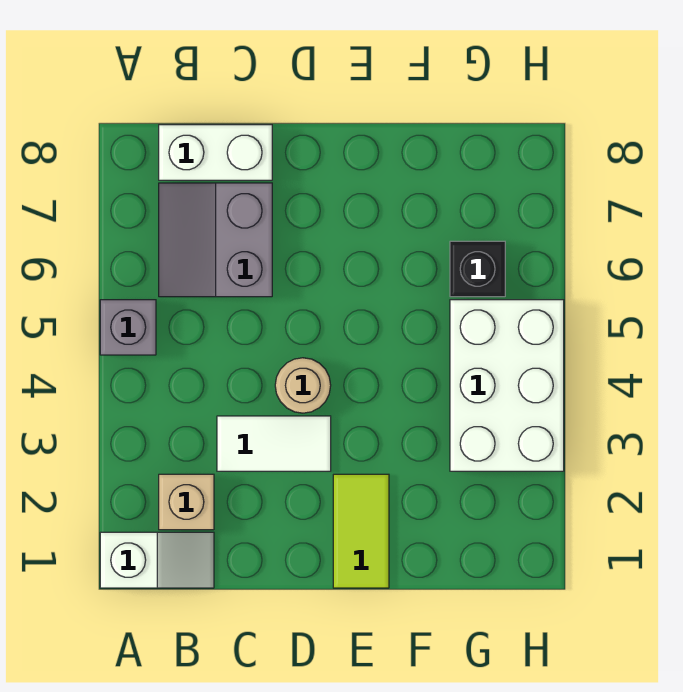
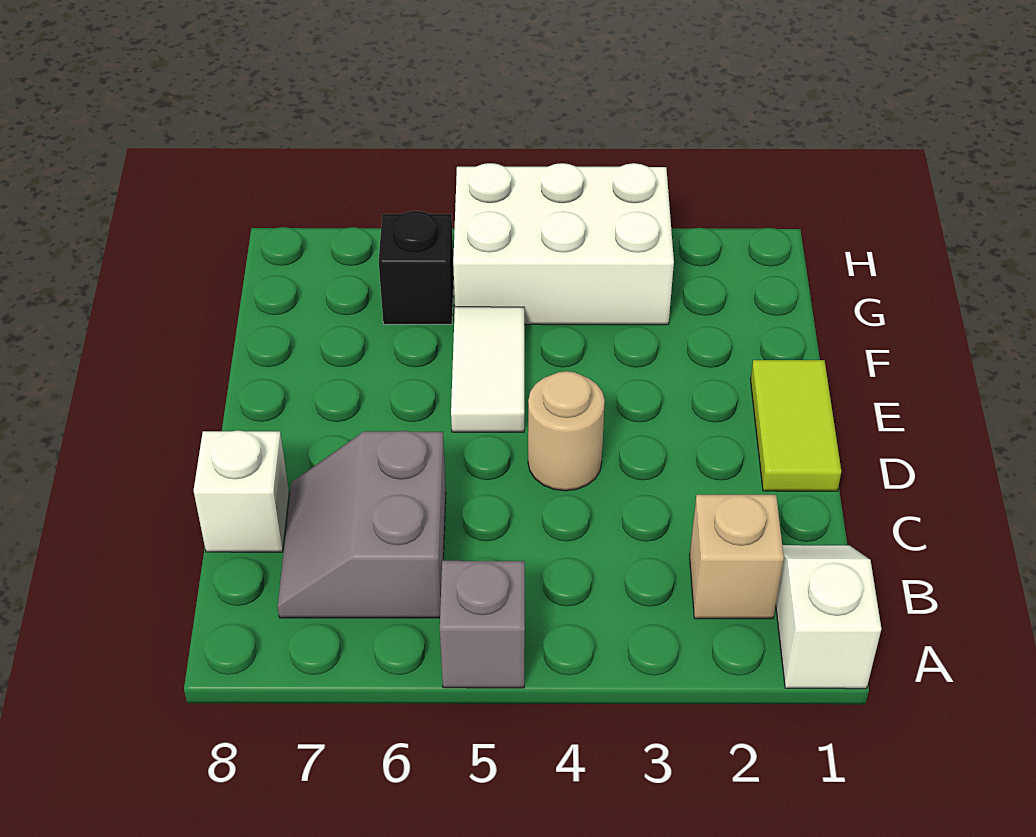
grey 2x2 slope [159,183,272,297] -> grey 2x2 slope turned to [278,431,446,618]
white 1x2 brick [159,125,272,180] -> white 1x1 brick [194,431,289,552]
white 1x2 tile [217,416,331,471] -> white 1x2 tile moved to [451,307,524,432]
lime 1x2 tile [333,474,389,588] -> lime 1x2 tile turned to [750,360,841,491]

